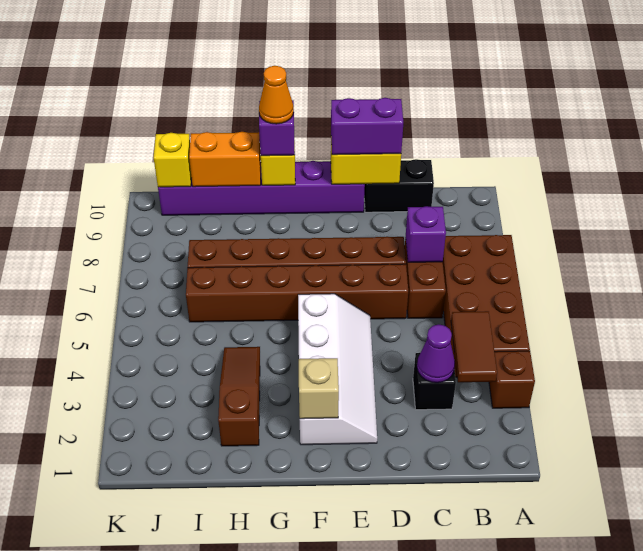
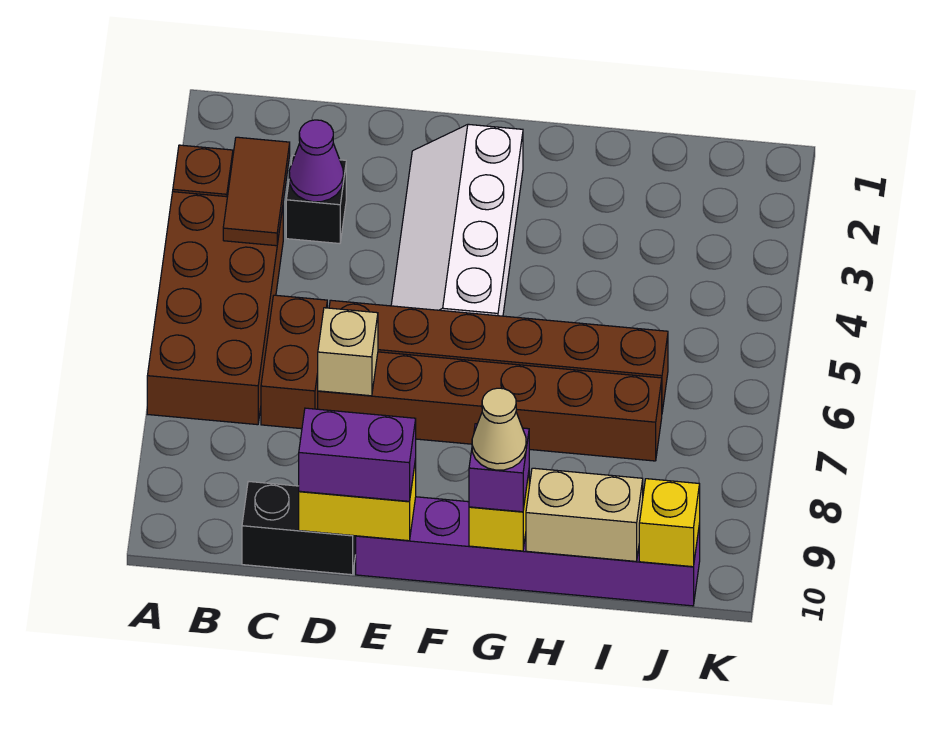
purple 1x1 brick [406,206,446,262] -> none
tan 1x1 brick [299,358,339,419] -> tan 1x1 brick moved to [318,308,378,396]
orange 1x1 cone [259,66,294,124] -> tan 1x1 cone [472,388,526,470]
brown 1x3 slope [218,347,260,446] -> none
orange 1x2 brick [189,132,261,187] -> tan 1x2 brick [526,468,643,561]

